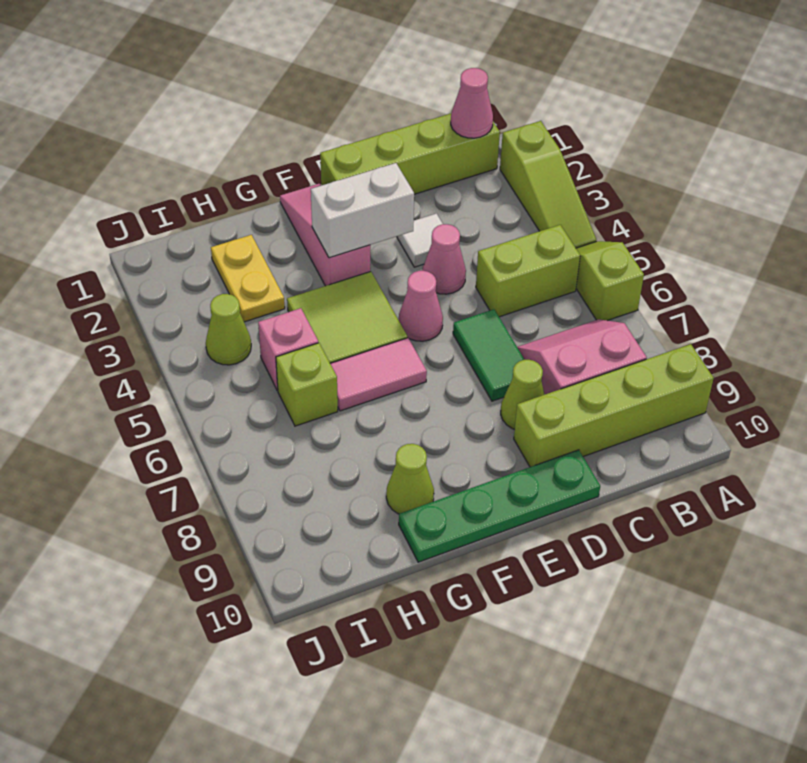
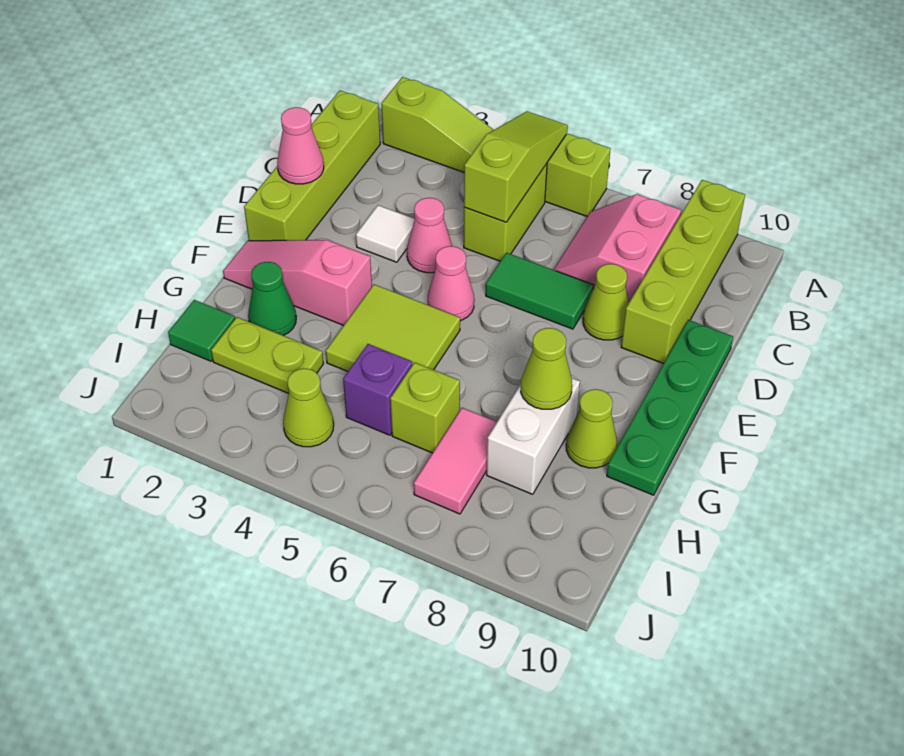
none -> lime 1x3 slope [464,111,568,222]
pink 1x1 cone [451,68,493,138] -> pink 1x1 cone moved to [277,107,324,184]
white 1x2 brick [311,163,414,258] -> white 1x2 brick moved to [487,378,580,494]
pink 1x2 tile [330,338,427,411] -> pink 1x2 tile moved to [414,408,497,514]
none -> green 1x1 cone [248,262,296,336]
none -> lime 1x1 cone [521,328,572,409]
none -> green 1x1 tile [168,300,235,361]
yellow 1x2 plate [211,235,285,322] -> lime 1x2 plate [211,317,323,393]
pink 1x1 brick [258,308,318,390] -> purple 1x1 brick [343,344,412,435]

